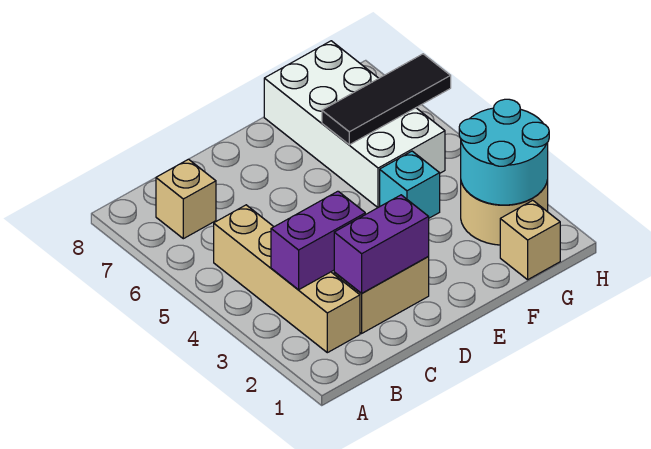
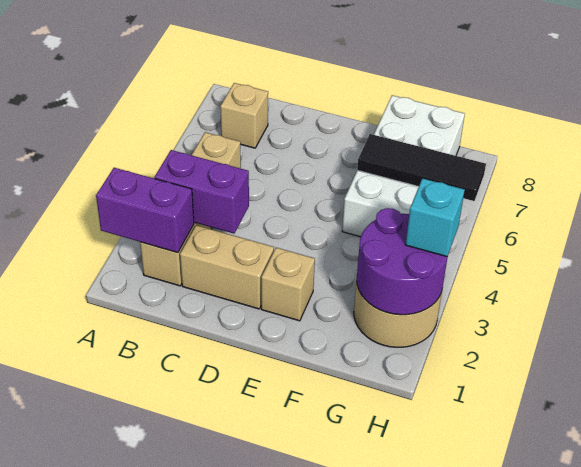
purple 1x2 brick [334,195,429,293] -> purple 1x2 brick moved to [96,168,194,253]
cyan 1x1 brick [380,151,440,218] -> cyan 1x1 brick moved to [406,178,465,256]
tan 1x1 brick [500,200,560,280] -> tan 1x1 brick moved to [261,248,315,321]
cyan 2x2 round brick [459,99,549,205] -> purple 2x2 round brick [357,208,448,315]

